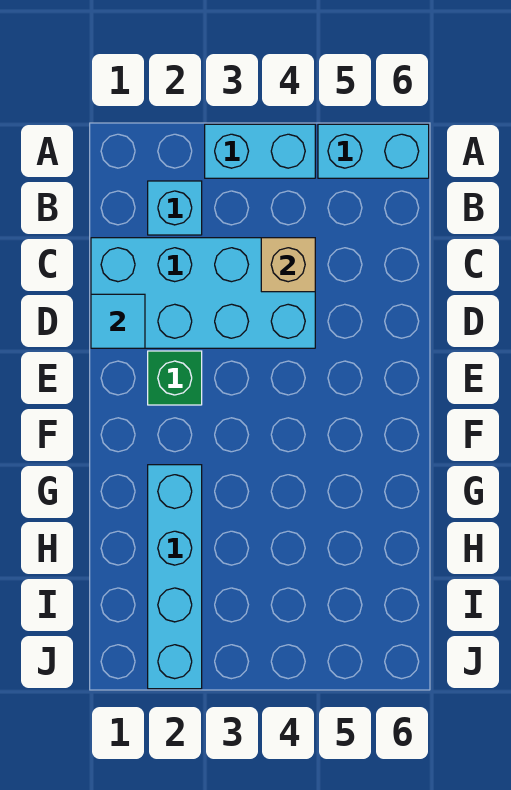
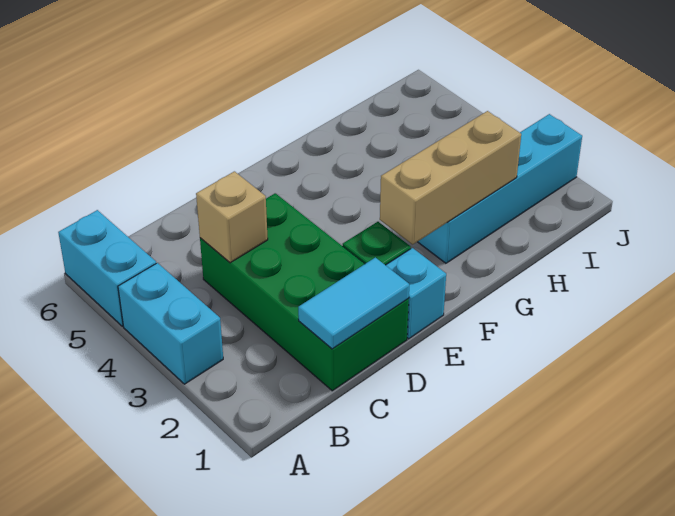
cyan 1x1 brick [148,181,202,235] -> cyan 1x1 brick moved to [386,248,446,339]
cyan 2x4 brick [91,238,315,348] -> green 2x4 brick [200,193,409,391]
cyan 1x1 tile [91,294,145,348] -> cyan 1x2 tile [298,257,409,349]
none -> tan 1x3 brick [380,111,521,245]

